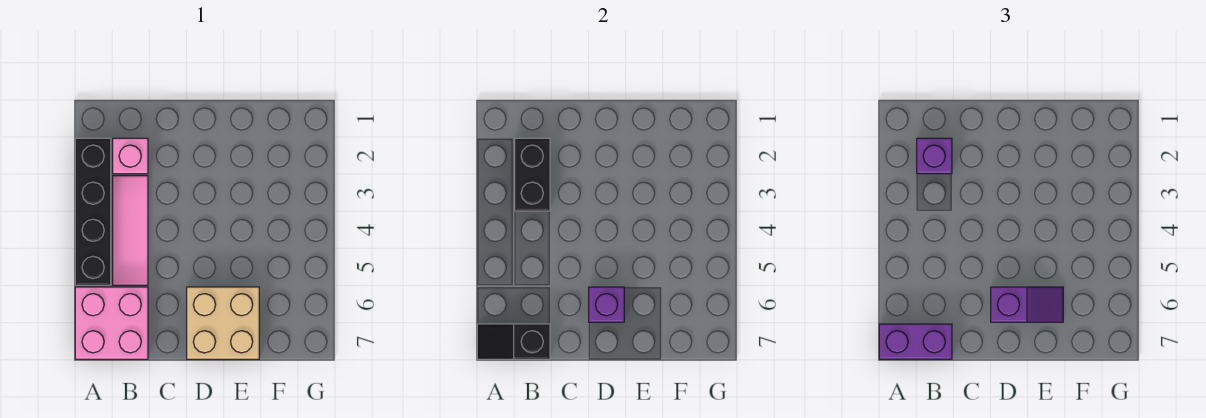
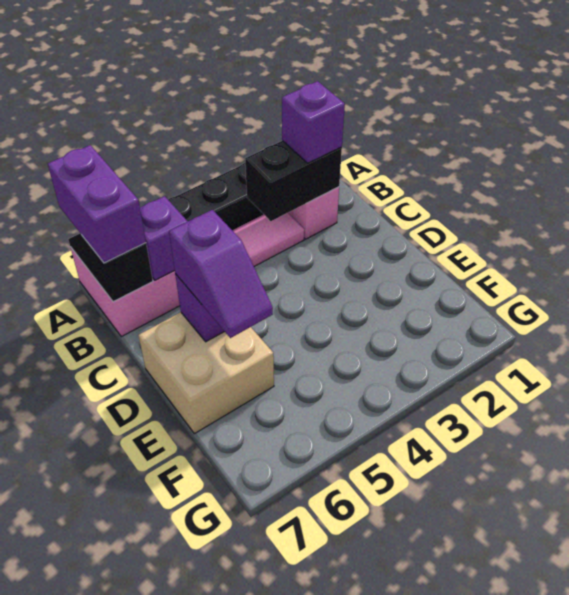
none -> purple 1x1 brick [140,196,188,280]

